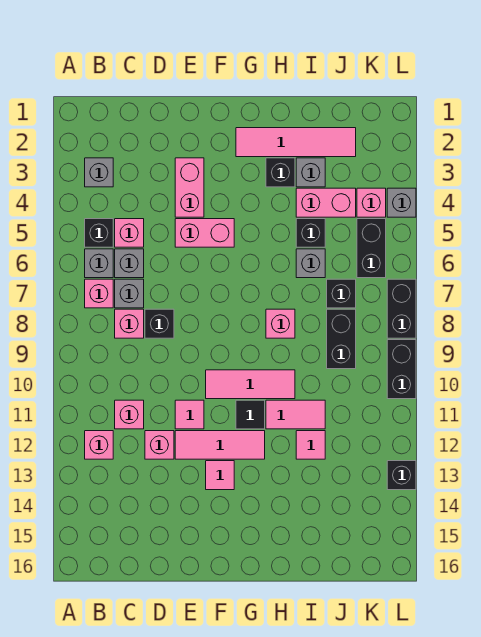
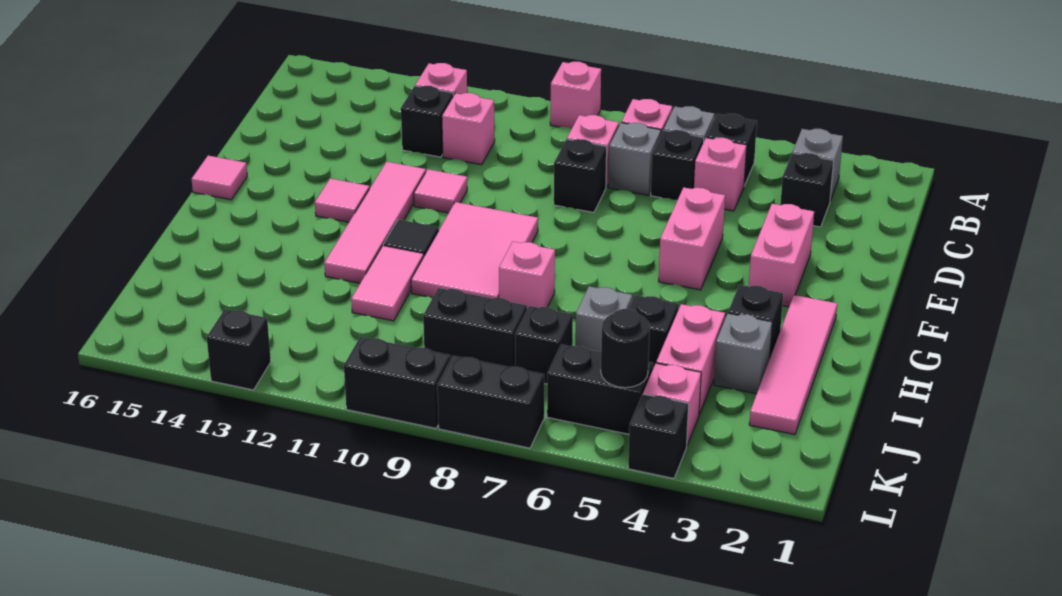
none -> black 1x1 brick [780,153,834,227]
grey 1x1 brick [115,249,144,278] -> black 1x1 brick [651,130,704,201]
none -> black 1x1 brick [401,86,453,157]
pink 1x1 brick [145,431,174,459] -> pink 1x1 brick moved to [550,62,601,129]
pink 1x2 brick [175,158,204,217] -> pink 1x2 brick turned to [749,204,814,307]
pink 1x3 tile [175,431,265,459] -> pink 1x4 tile [324,162,426,283]
pink 1x3 tile [206,370,295,399] -> pink 2x3 tile [411,202,538,299]
pink 1x1 tile [296,431,325,459] -> pink 1x1 tile moved to [192,156,247,200]
none -> black 1x1 round brick [601,309,650,388]
grey 1x1 brick [387,188,416,217] -> black 1x1 brick [628,394,689,478]

